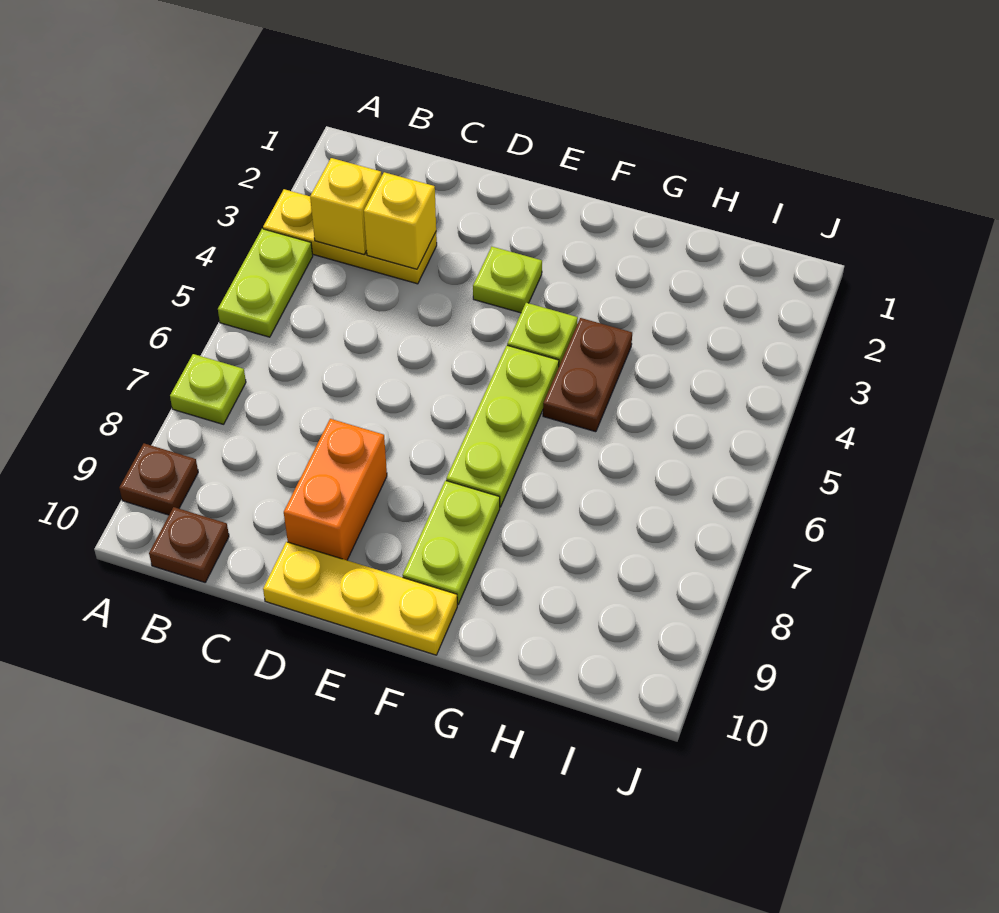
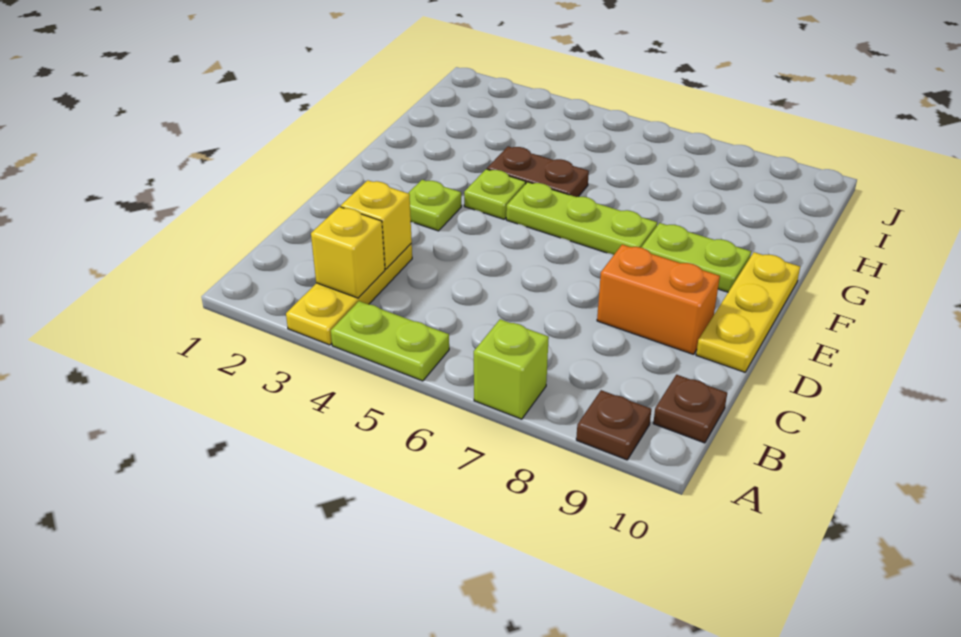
lime 1x1 plate [170,354,246,424] -> lime 1x1 brick [474,319,549,419]

